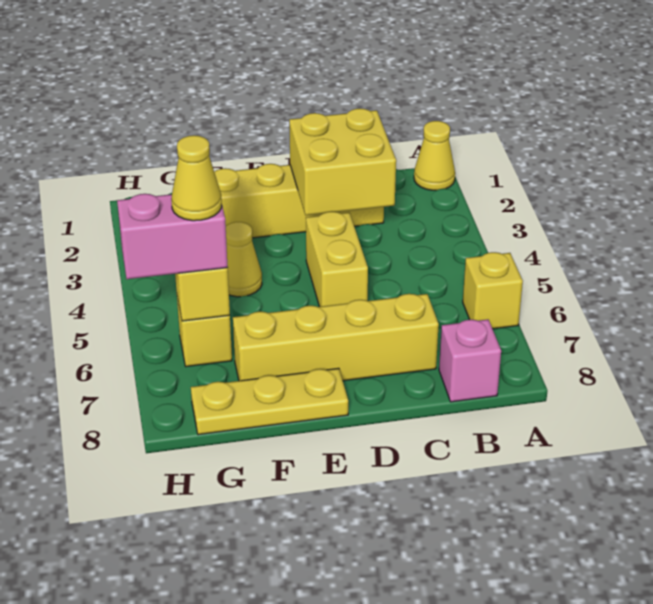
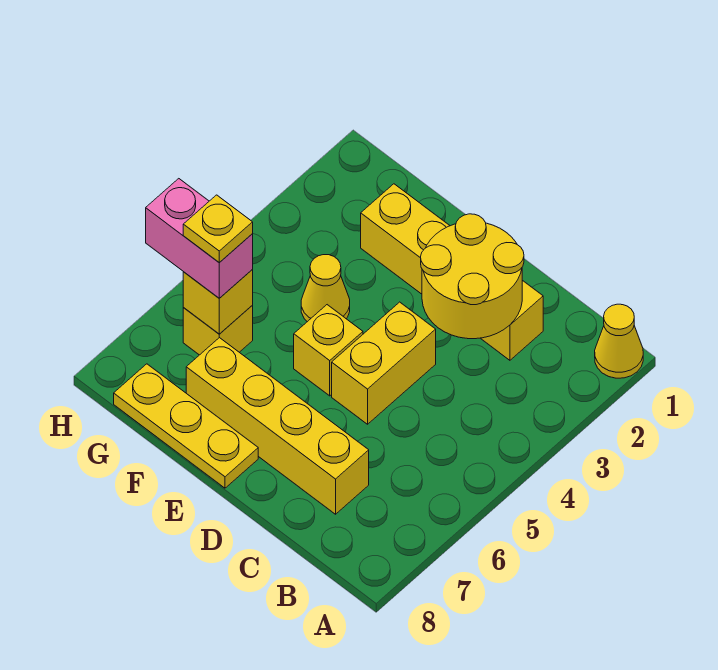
yellow 1x1 brick [463,252,523,329] -> yellow 1x1 brick moved to [294,305,363,396]
pink 1x1 brick [439,320,501,402] -> none
yellow 2x2 brick [289,108,396,215] -> yellow 2x2 round brick [421,214,524,339]
yellow 1x1 cone [171,135,222,221] -> yellow 1x1 plate [183,195,253,263]

